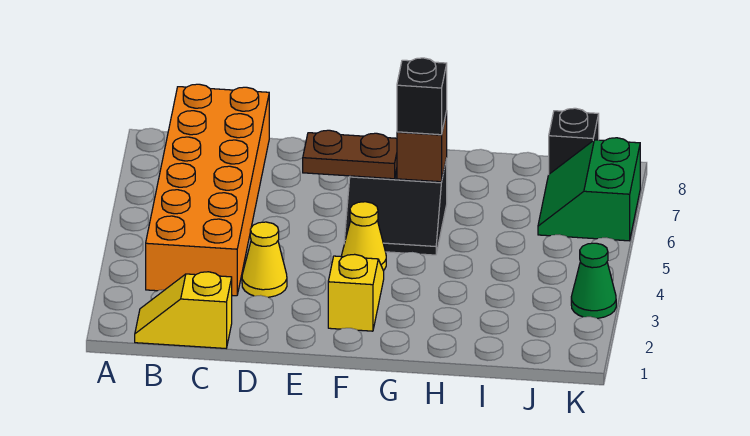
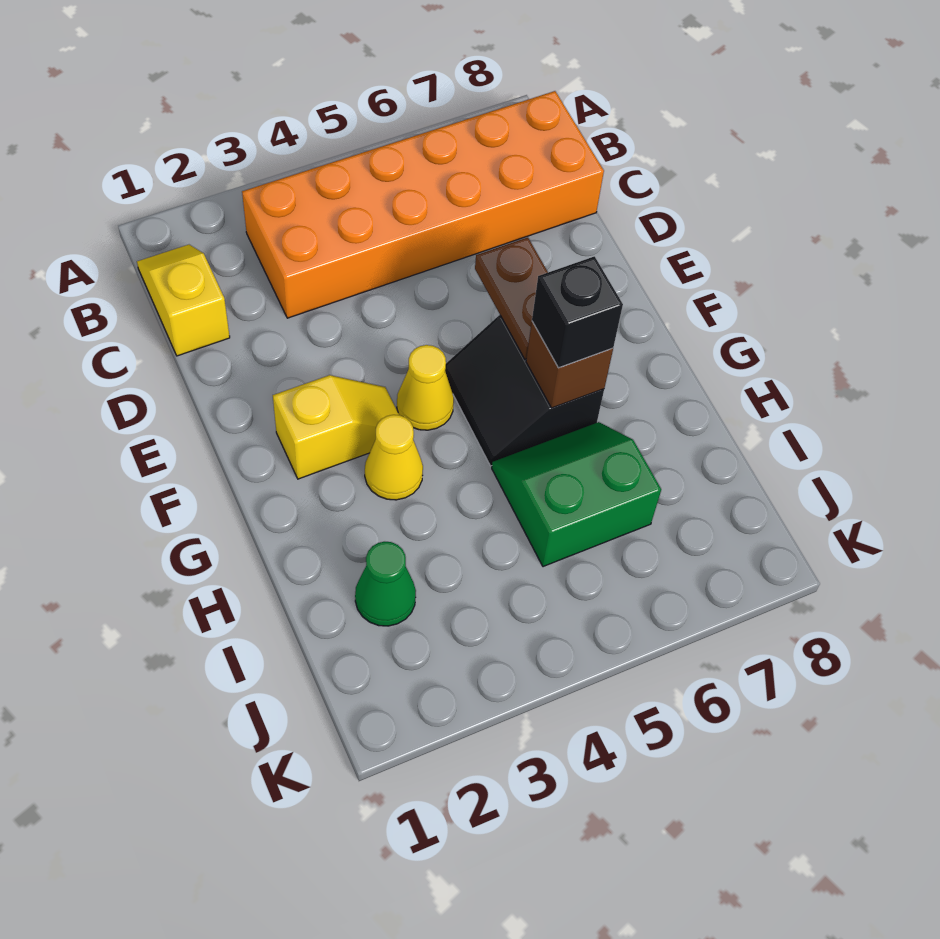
yellow 1x1 cone [242,222,287,297] -> yellow 1x1 cone moved to [365,415,423,500]
green 2x2 slope [538,138,640,241] -> green 2x2 slope moved to [492,422,661,567]
black 1x1 brick [549,108,599,174] -> none
green 1x1 cone [571,243,616,318] -> green 1x1 cone moved to [355,542,416,626]

